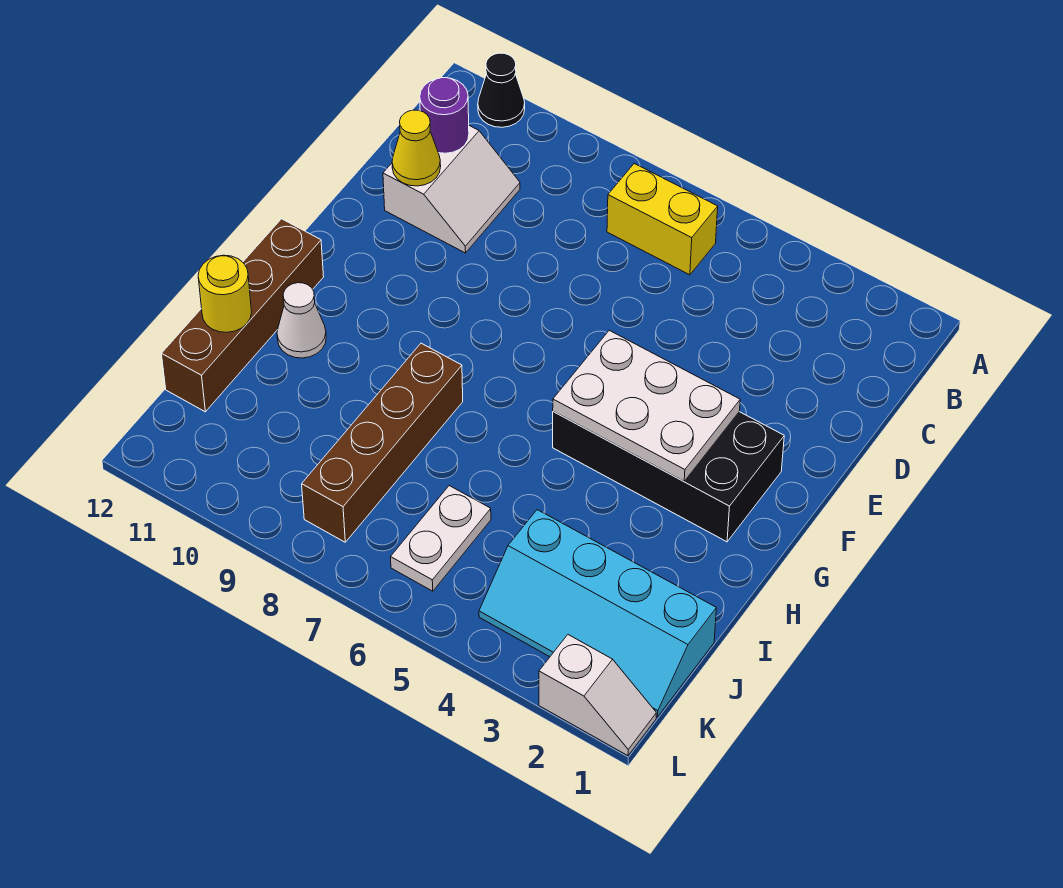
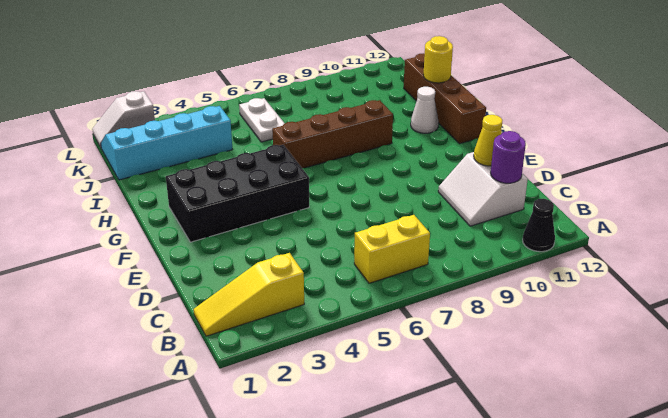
none -> yellow 1x3 slope [194,253,304,336]
white 2x3 plate [553,330,740,481] -> none
brown 1x4 brick [302,343,463,542] -> brown 1x4 brick turned to [272,100,393,168]

